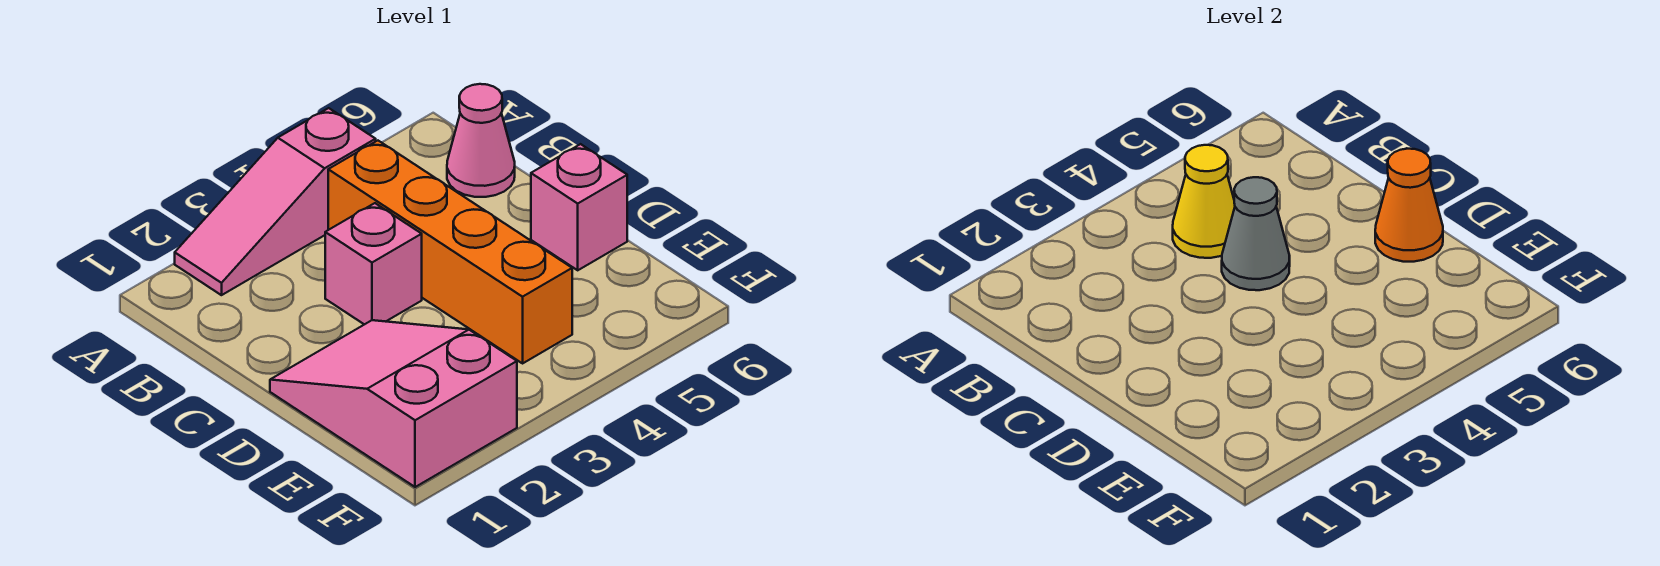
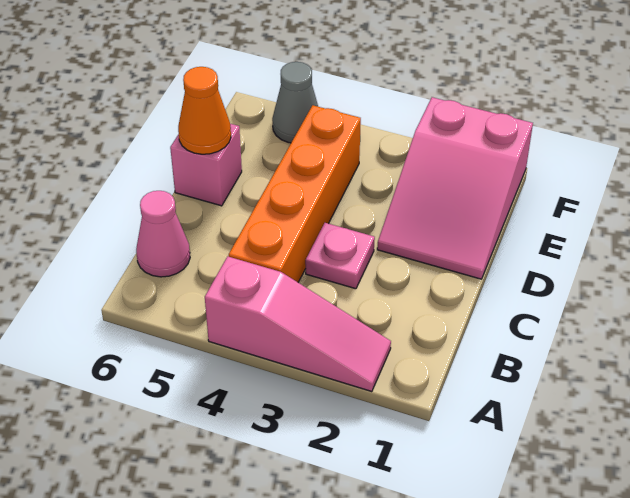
yellow 1x1 cone [1173,145,1235,258] -> none
pink 1x1 brick [325,203,422,325] -> pink 1x1 plate [305,223,375,289]
grey 1x1 cone [1222,177,1290,290] -> grey 1x1 cone moved to [272,62,318,143]

